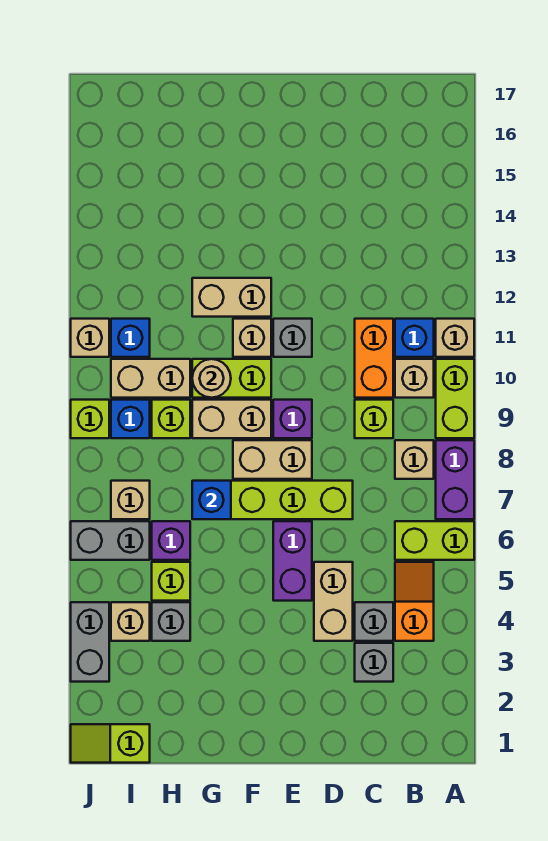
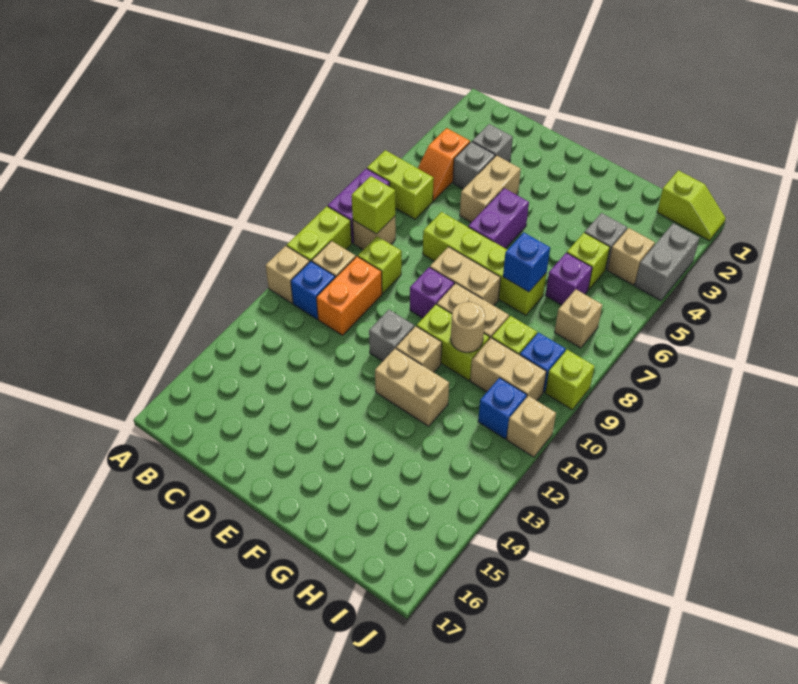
none -> lime 1x1 brick [352,176,395,234]
grey 1x2 brick [71,521,150,560] -> none

